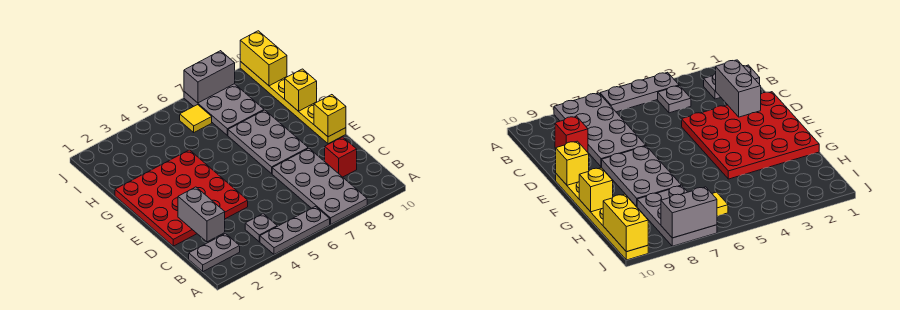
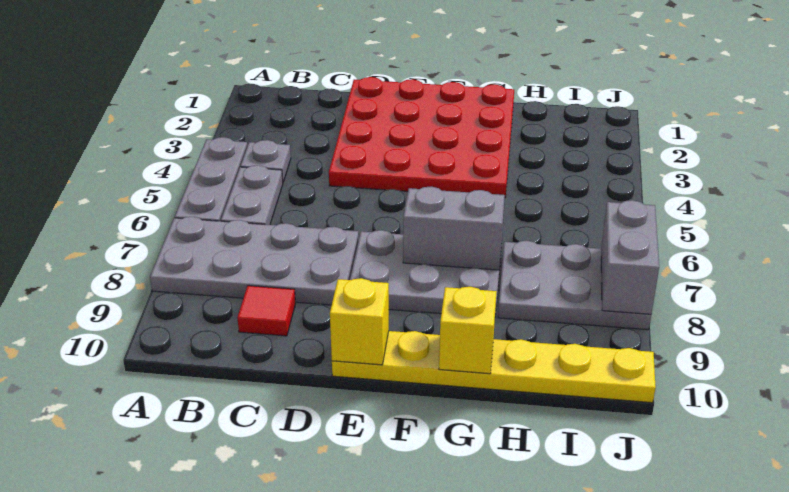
grey 1x2 plate [189,234,240,271] -> grey 1x2 plate moved to [221,165,283,225]
grey 1x2 brick [178,187,225,242] -> grey 1x2 brick moved to [403,187,505,270]
red 1x1 brick [325,137,357,177] -> red 1x1 tile [237,286,296,336]
yellow 1x1 tile [180,105,212,132] -> none
yellow 1x2 brick [240,31,287,86] -> none

